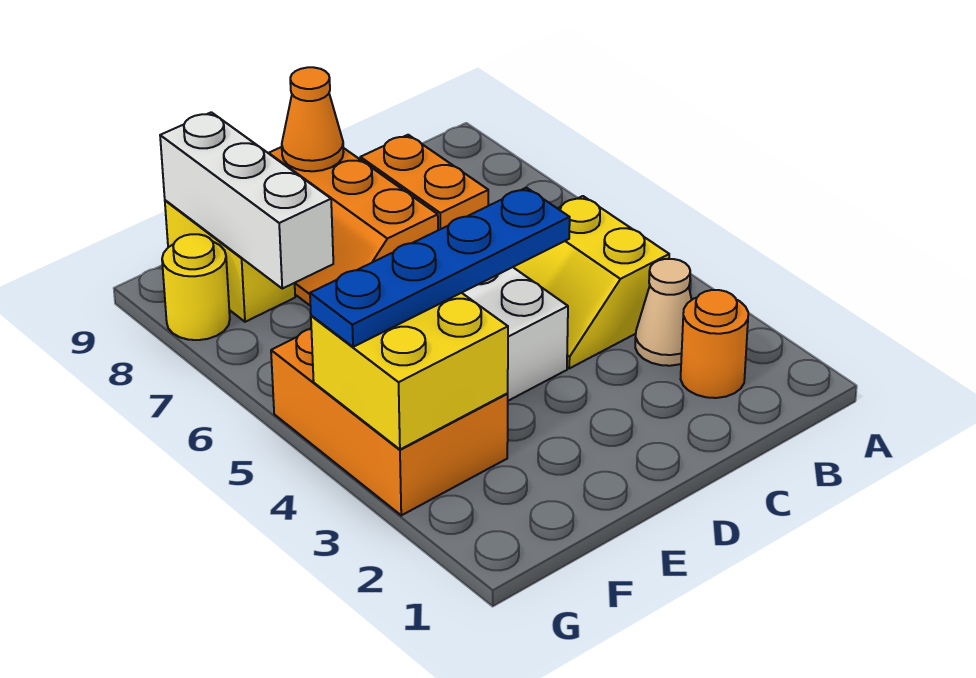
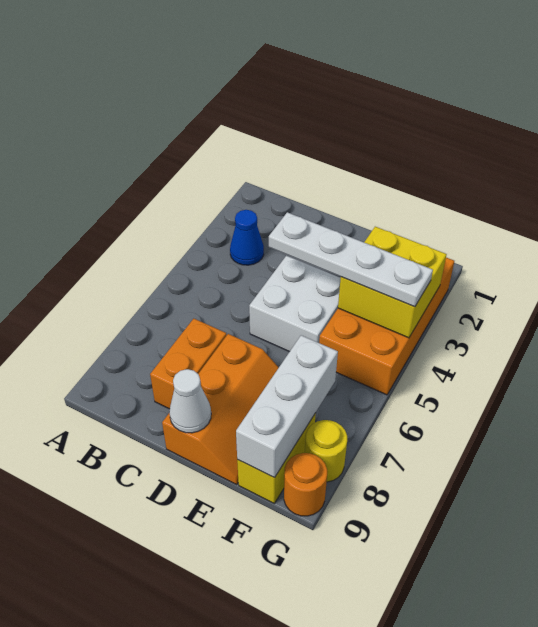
orange 1x1 round brick [681,290,748,398] -> orange 1x1 round brick moved to [284,453,327,516]
tan 1x1 cone [635,259,692,366] -> blue 1x1 cone [230,210,264,265]
yellow 2x2 slope [513,196,669,368] -> none
blue 1x4 plate [310,188,570,347] -> white 1x4 plate [269,212,433,307]
orange 1x1 cone [282,67,344,171] -> white 1x1 cone [169,369,211,433]
orange 2x3 brick [271,329,508,515] -> orange 2x4 brick [319,258,454,395]

